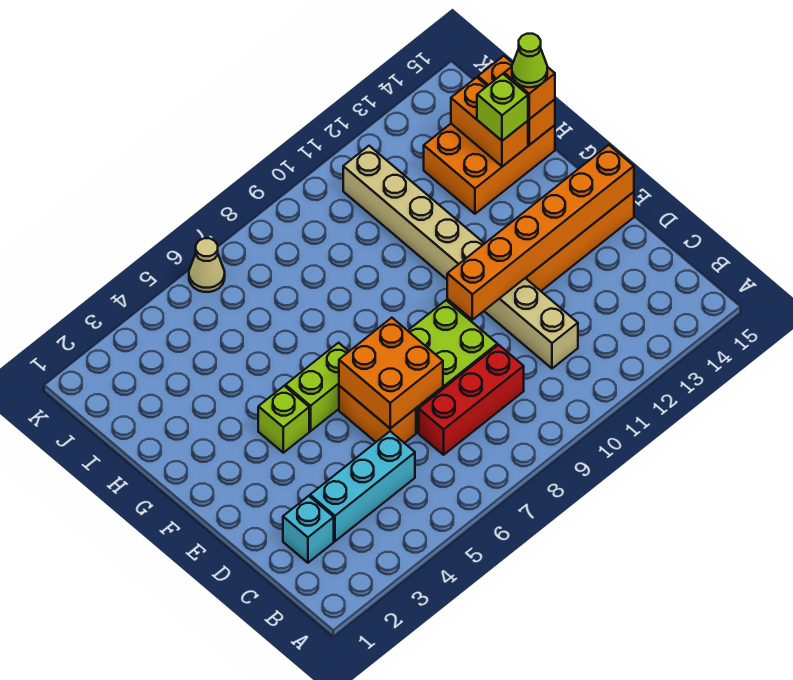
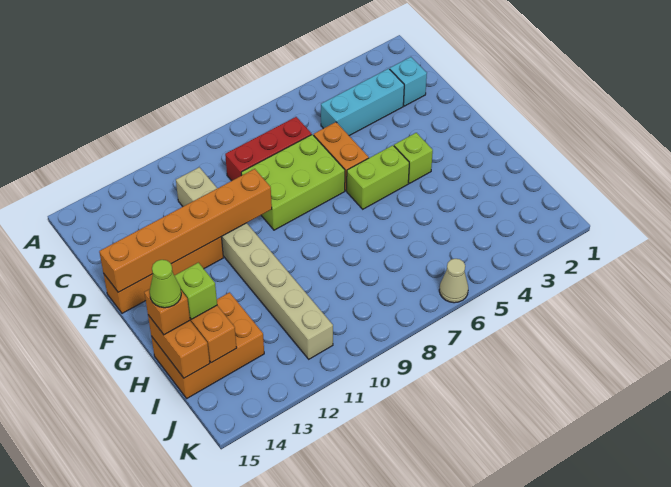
orange 2x2 brick [339,318,443,428] -> none

